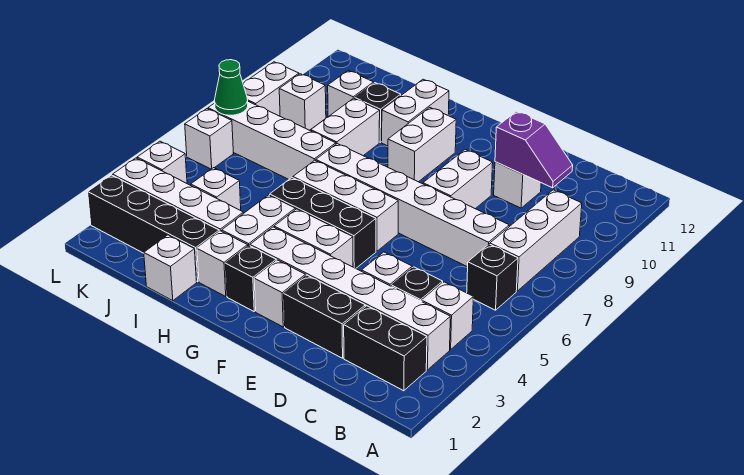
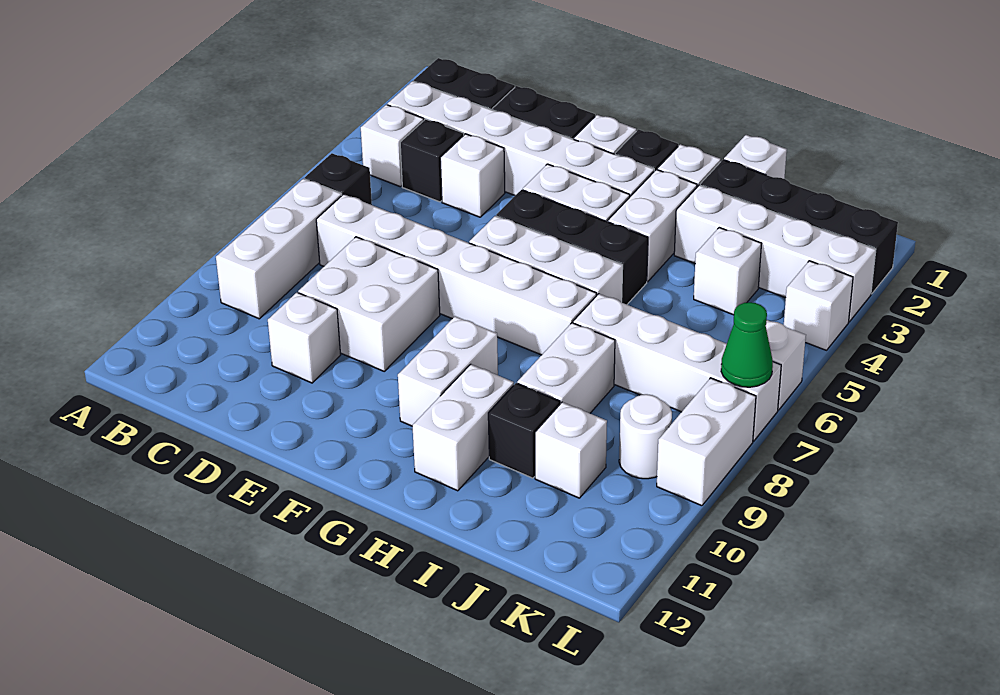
purple 1x2 slope [495,111,573,188] -> none
white 1x2 brick [423,150,493,209] -> white 2x2 brick [298,237,440,371]
white 1x1 brick [279,74,326,130] -> white 1x1 round brick [619,394,672,479]

